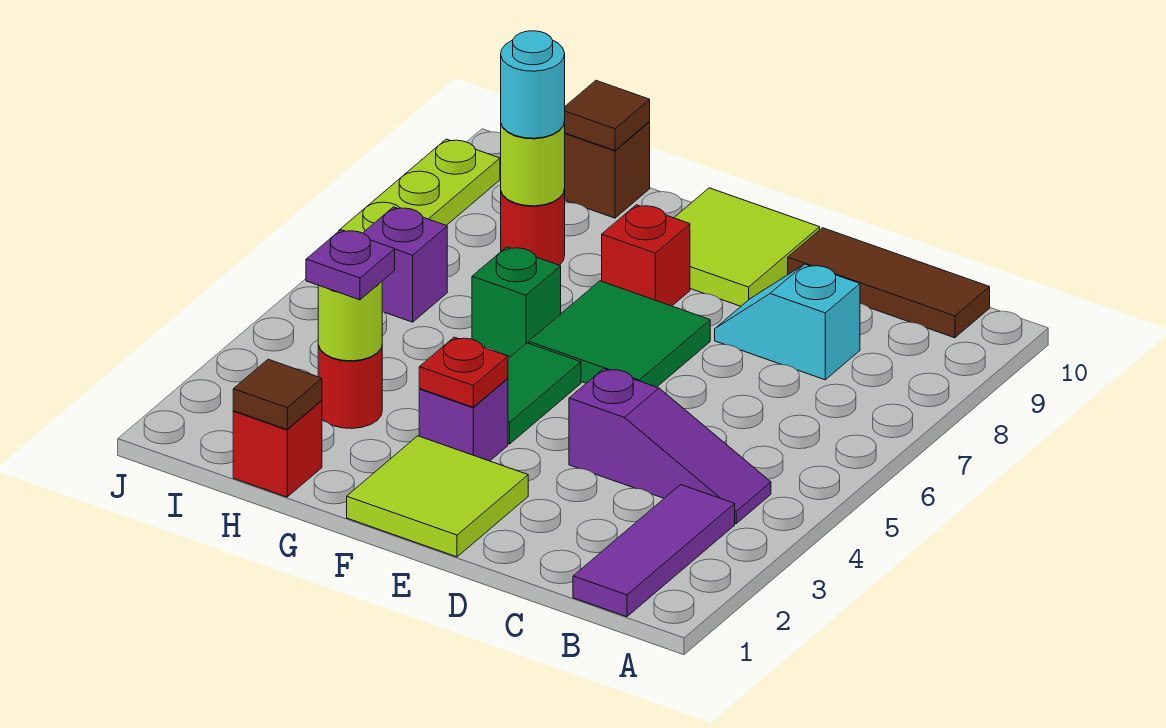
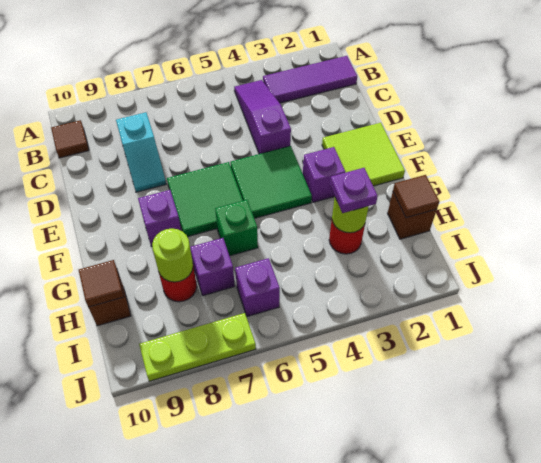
brown 1x3 tile [788,228,990,338] -> brown 1x1 tile [51,120,89,158]
lime 2x2 tile [674,188,820,306] -> none
red 1x1 plate [419,337,508,407] -> none
green 1x2 tile [508,343,581,444] -> green 2x2 tile [230,146,312,218]
red 1x1 brick [602,205,690,306] -> purple 1x1 brick [138,190,181,247]
red 1x1 brick [233,401,322,497] -> brown 1x1 brick [388,192,437,239]
none -> purple 1x1 brick [190,238,235,296]
cyan 1x1 round brick [501,31,565,138] -> none

